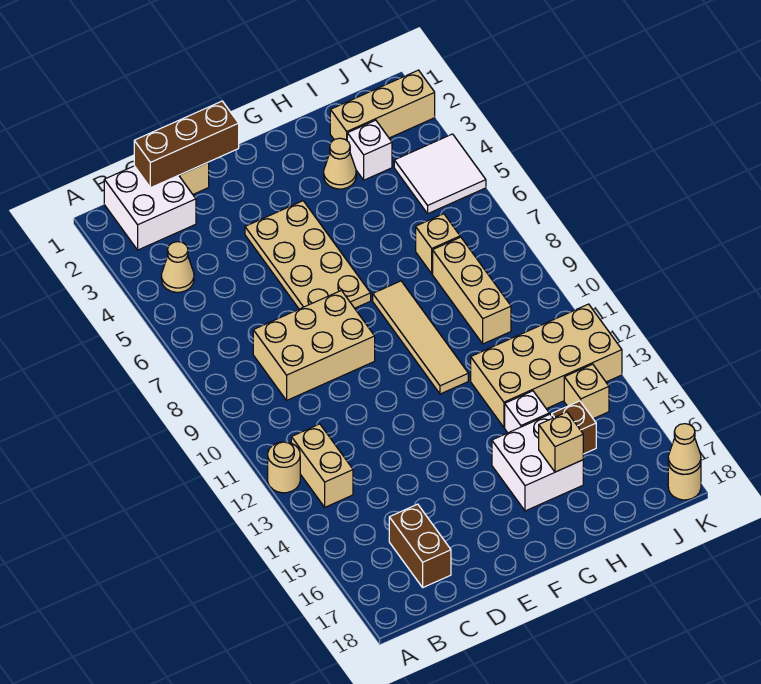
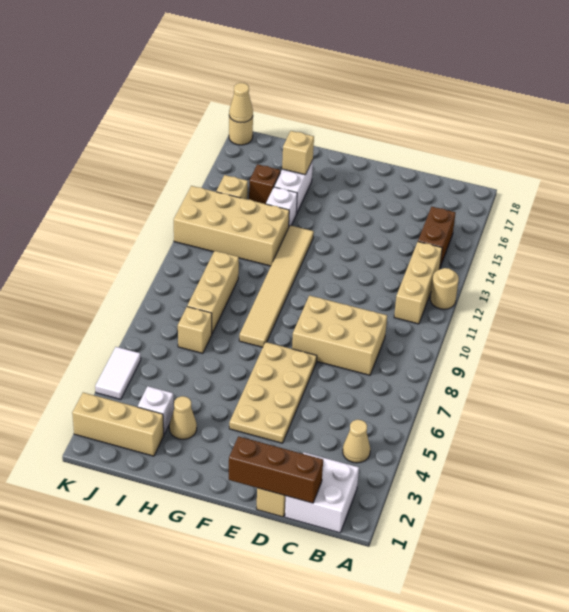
tan 1x2 brick [291,424,353,507] -> tan 1x3 brick [394,242,442,324]
brown 1x2 brick [389,504,451,587] -> brown 1x2 brick moved to [418,207,455,267]
tan 1x4 tile [373,281,468,394] -> tan 1x6 tile [239,225,314,347]
white 2x2 brick [492,414,583,511] -> white 1x2 brick [274,160,313,214]
white 2x2 tile [394,134,486,213] -> white 1x2 tile [95,347,141,399]

